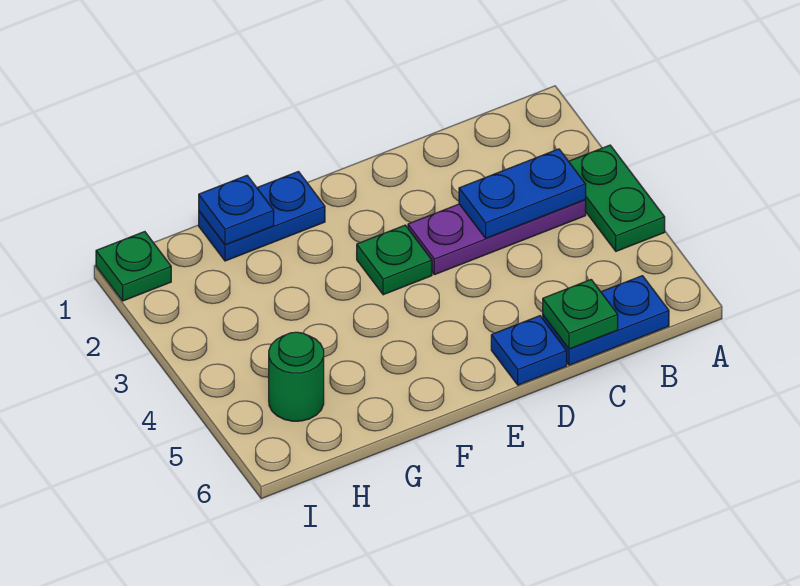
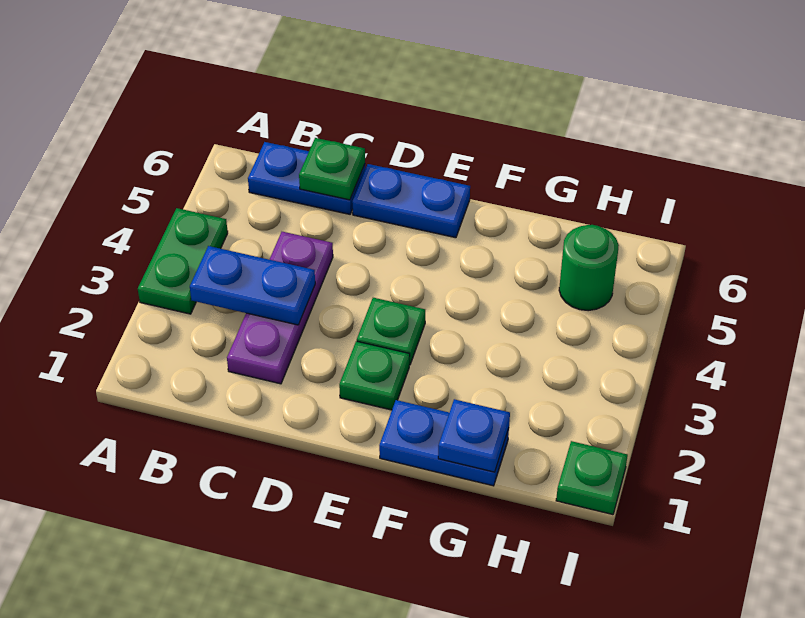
purple 1x3 plate [408,200,586,275] -> purple 1x3 plate turned to [227,232,333,384]
blue 1x1 plate [491,316,567,385] -> blue 1x2 plate [352,164,470,238]
none -> green 1x1 plate [339,341,410,410]

